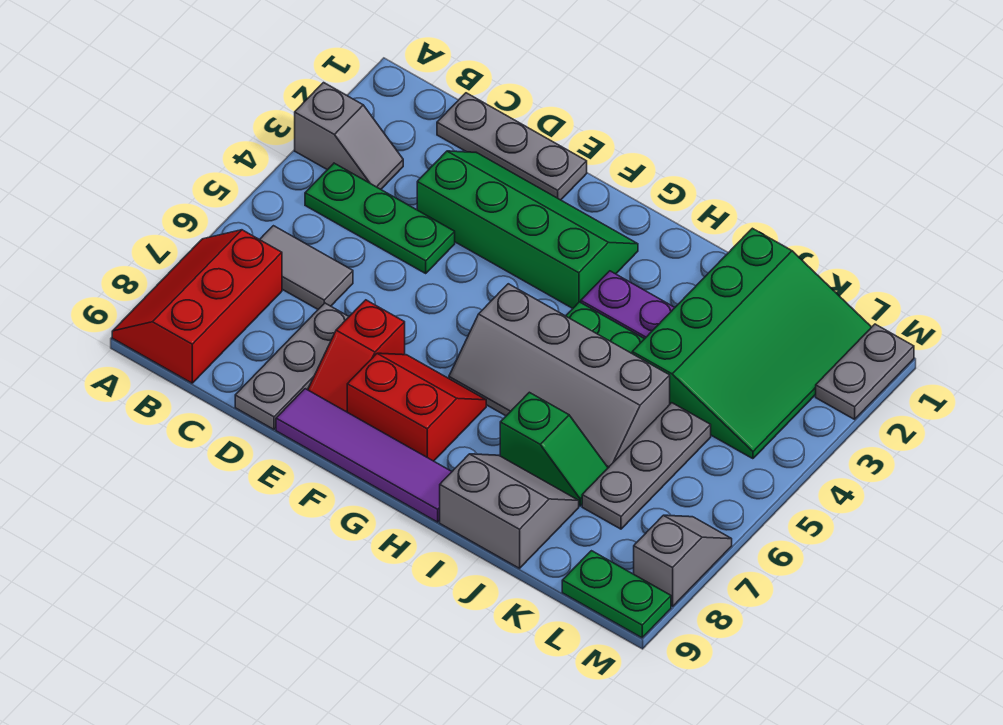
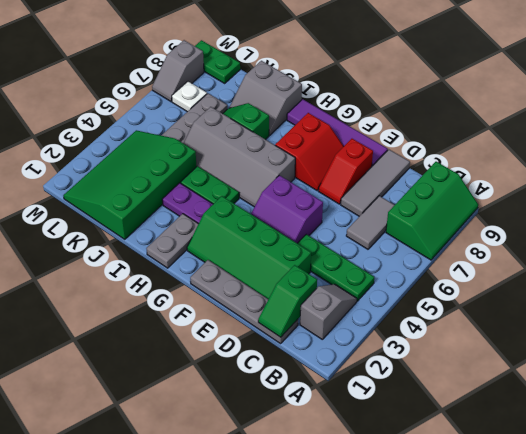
grey 1x2 slope [295,83,403,189] -> grey 1x2 slope turned to [300,284,357,339]
red 2x3 slope [112,230,282,383] -> green 2x3 slope [386,162,478,260]
grey 1x2 tile [260,226,353,309] -> grey 1x2 tile turned to [346,196,394,249]
grey 1x3 plate [437,93,587,200] -> grey 1x4 plate [190,260,298,344]
none -> green 1x2 slope [258,265,317,337]
grey 1x3 plate [235,303,349,429] -> grey 1x3 tile [341,149,410,216]
none -> purple 2x2 slope [251,175,323,243]
red 1x2 slope [308,300,405,412] -> red 1x2 slope turned to [318,139,373,204]
red 2x2 slope [347,353,486,461] -> red 2x2 slope turned to [275,113,344,190]
grey 2x4 slope [449,284,670,468] -> grey 2x4 slope turned to [183,107,295,207]
none -> white 1x1 plate [172,82,207,112]
grey 1x2 plate [816,324,914,419] -> grey 1x2 plate moved to [146,214,198,268]

